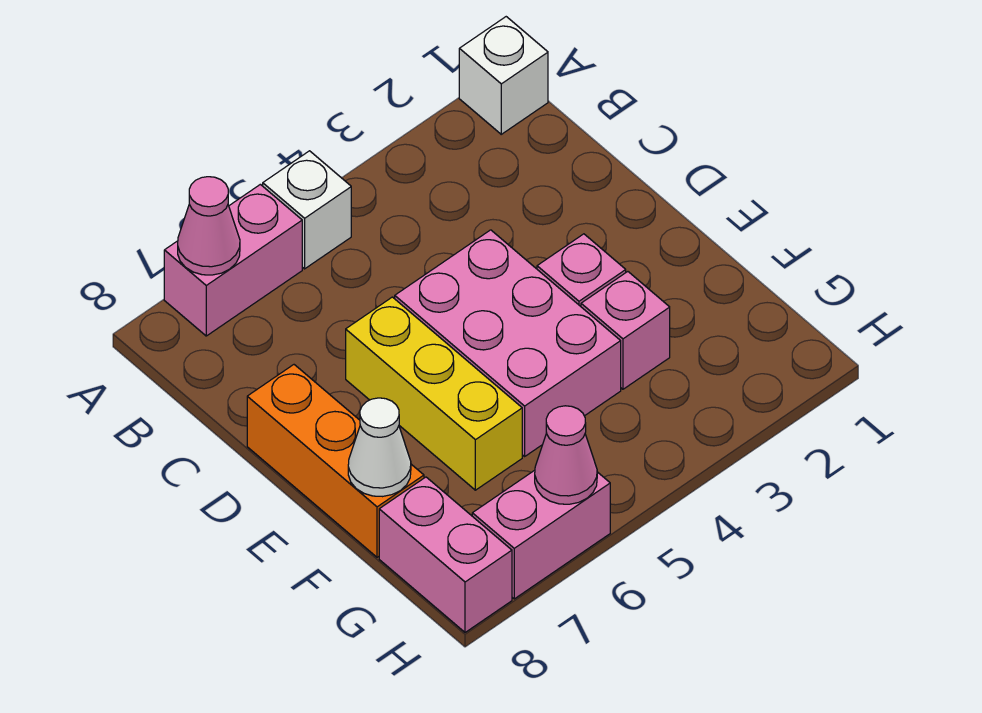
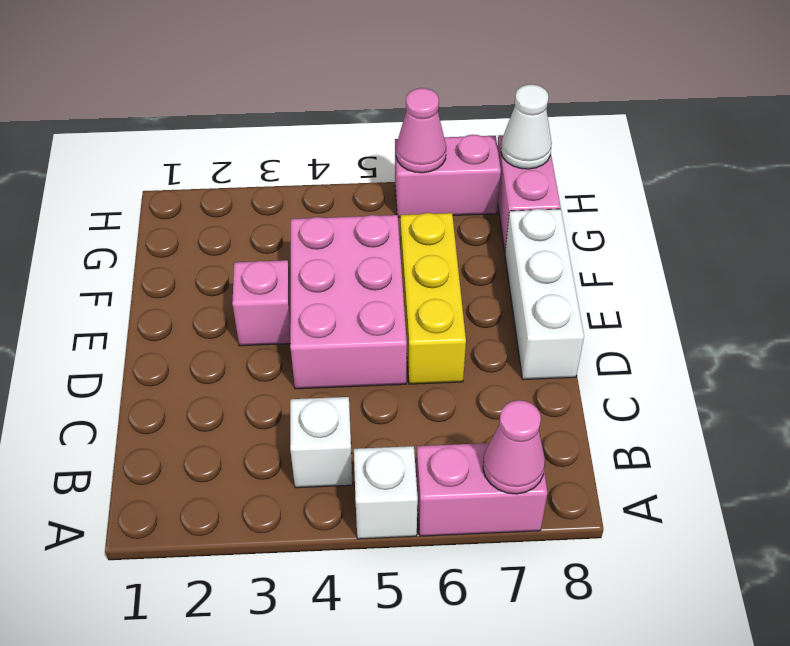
white 1x1 brick [459,17,548,134] -> white 1x1 brick moved to [290,397,353,488]
orange 1x3 brick [247,365,424,557] -> white 1x3 brick [505,209,584,380]
pink 1x1 brick [581,272,670,389] -> none
white 1x1 cone [348,398,411,497] -> white 1x1 cone moved to [501,84,552,169]

